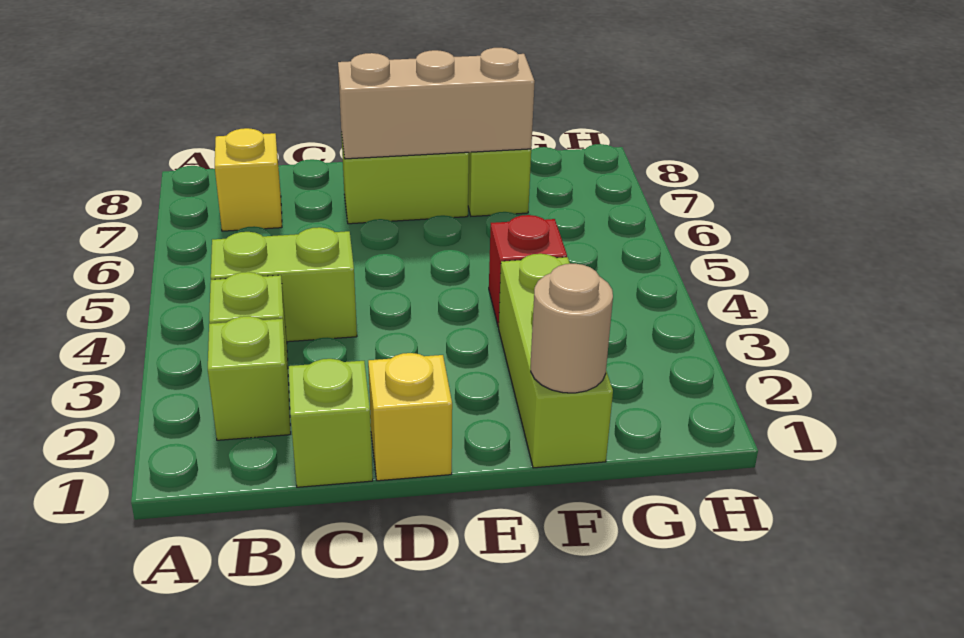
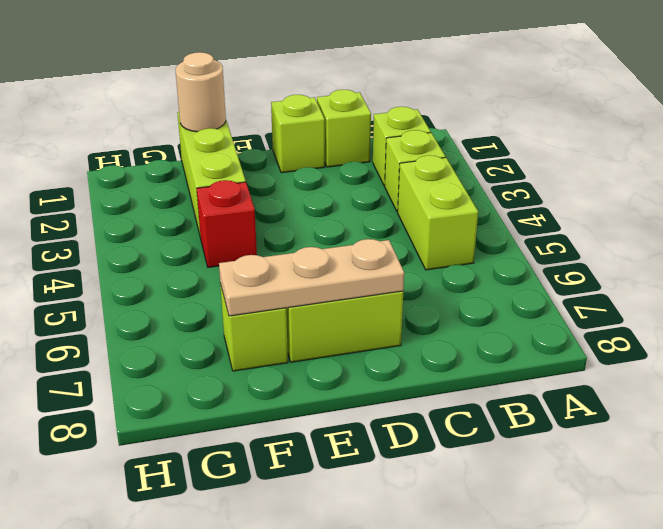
lime 1x2 brick [211,227,357,342] -> lime 1x2 brick turned to [398,155,478,270]
yellow 1x1 brick [215,128,282,231] -> none
yellow 1x1 brick [368,353,452,481] -> lime 1x1 brick [271,95,325,173]
tan 1x3 brick [338,48,535,159] -> tan 1x3 plate [219,239,404,316]

